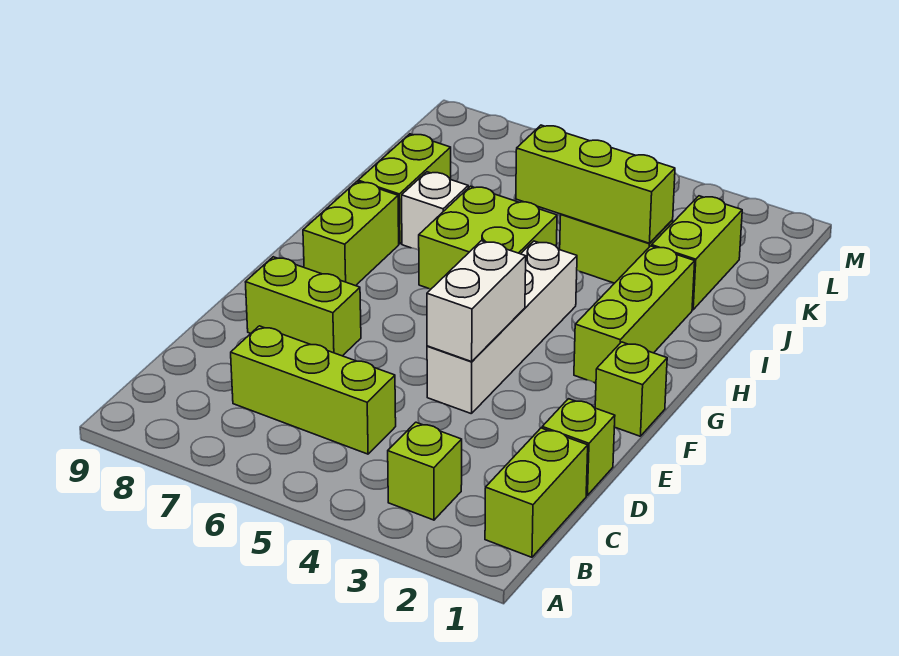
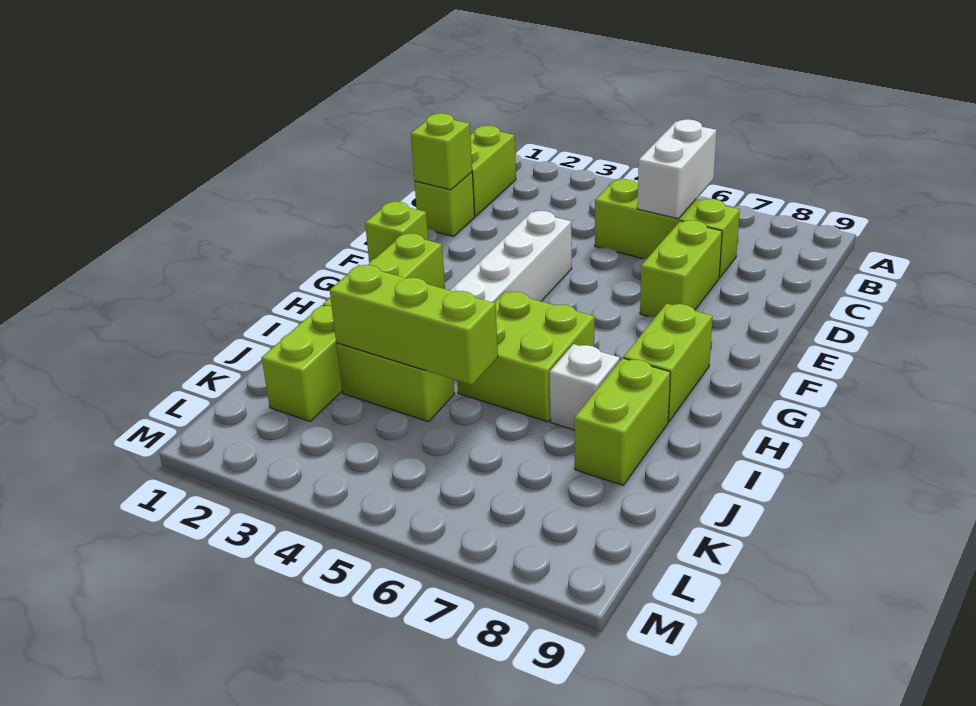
lime 1x1 brick [388,422,462,520] -> lime 1x1 brick moved to [411,113,472,190]
white 1x2 brick [427,241,526,362] -> white 1x2 brick moved to [637,119,717,219]
lime 1x2 brick [246,257,361,356] -> lime 1x2 brick turned to [640,220,722,317]

